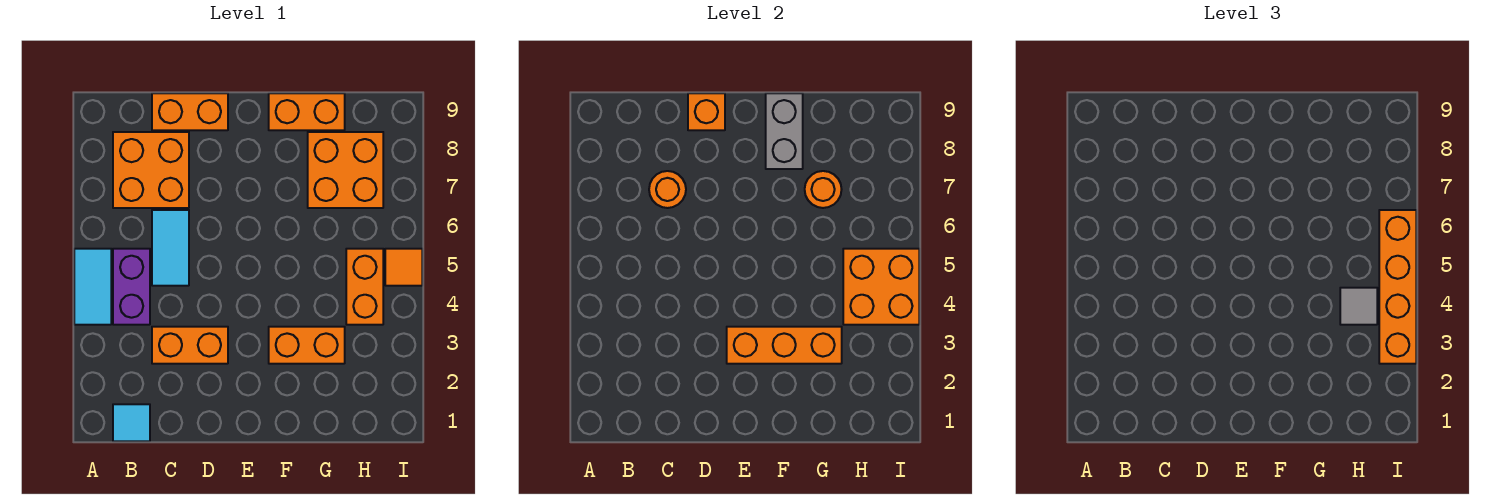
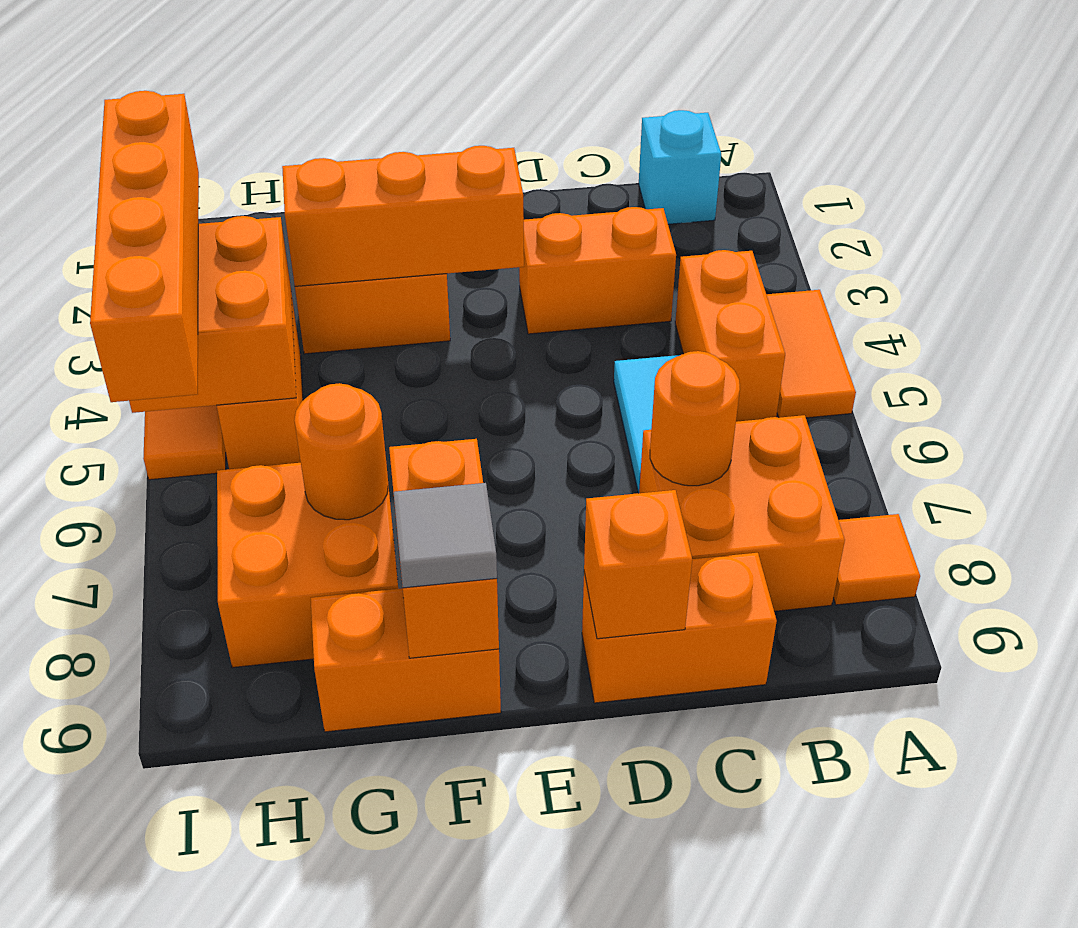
cyan 1x2 tile [74,249,111,325] -> orange 1x2 tile [766,290,856,418]
none -> orange 1x1 tile [833,514,920,605]
cyan 1x1 tile [113,404,150,441] -> cyan 1x1 brick [639,110,721,224]
purple 1x2 brick [113,249,150,325] -> orange 1x2 brick [675,250,785,422]
grey 1x2 brick [766,93,803,169] -> orange 1x2 brick [389,439,499,658]
grey 1x1 tile [1340,288,1377,325] -> grey 1x1 tile moved to [393,483,497,588]

